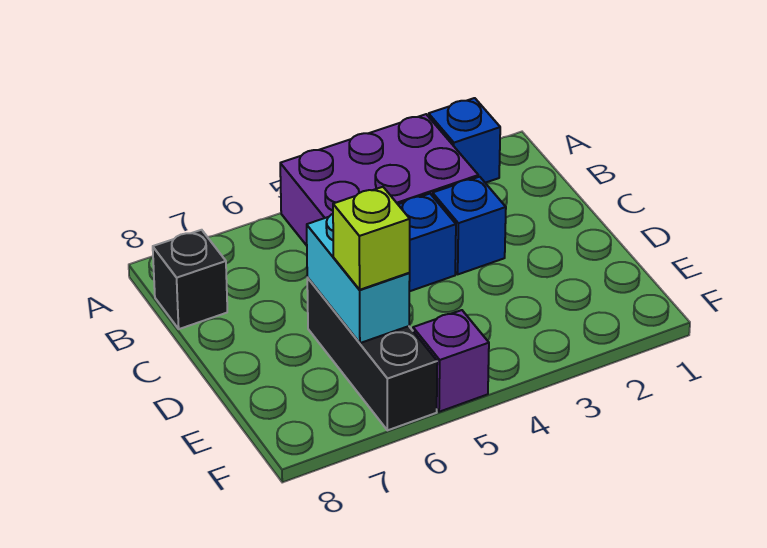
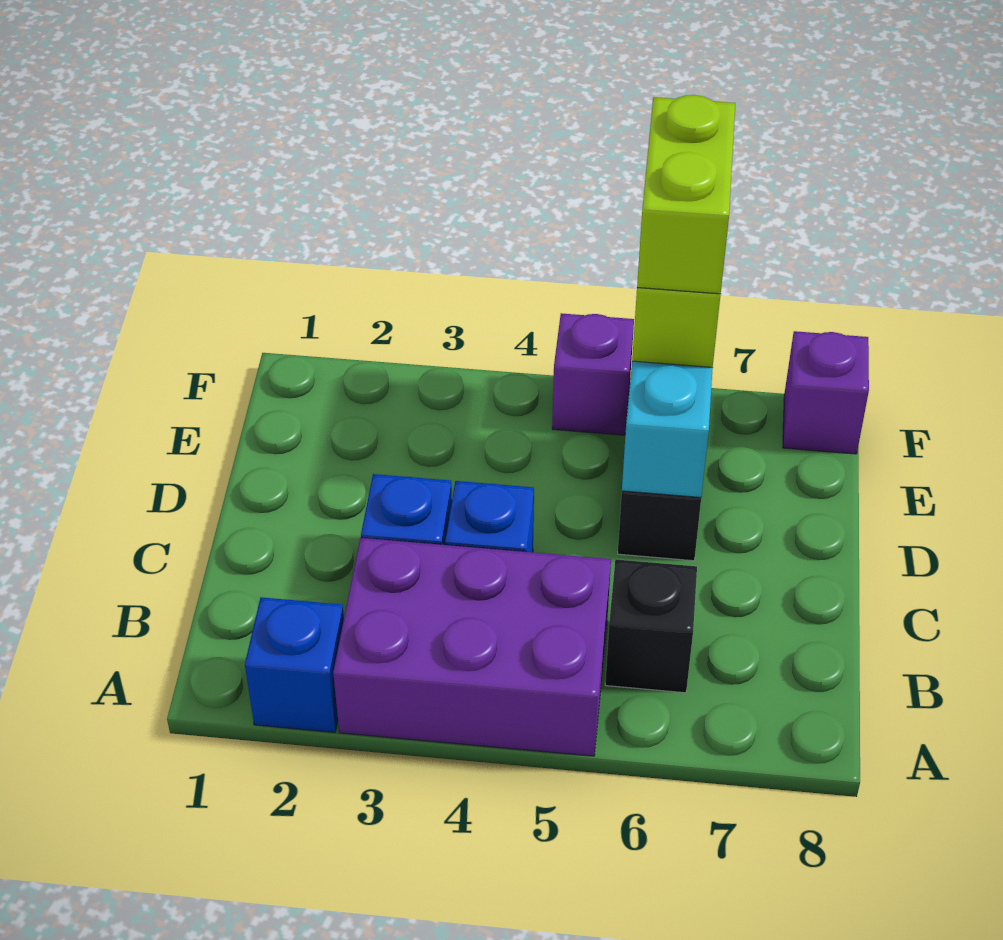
black 1x1 brick [153,230,227,329] -> black 1x1 brick moved to [605,559,697,693]
none -> lime 1x2 brick [637,95,735,294]
none -> purple 1x1 brick [783,331,869,454]

